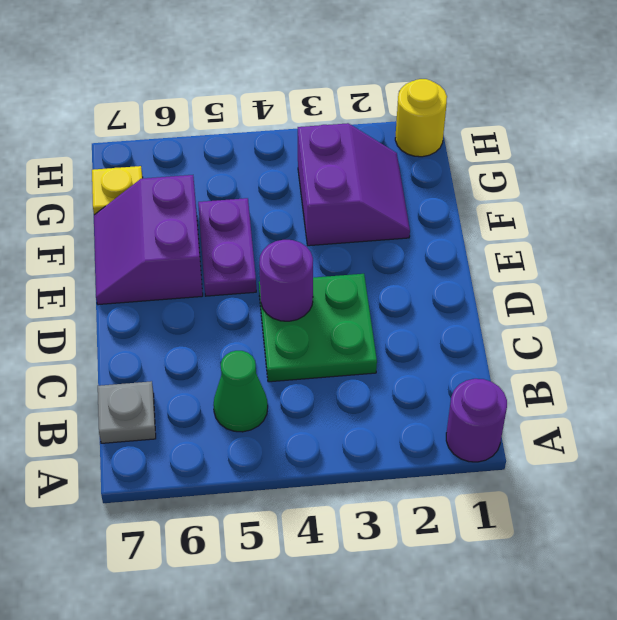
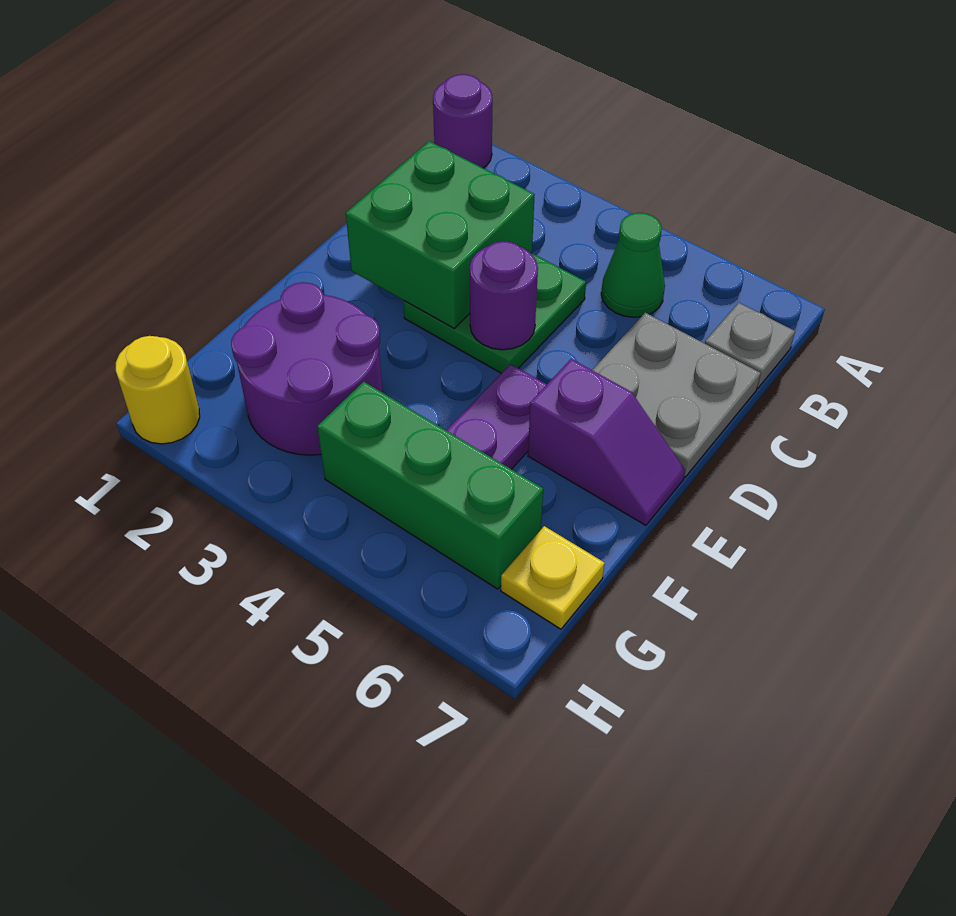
none -> green 2x2 brick [346,141,535,328]
none -> grey 2x2 plate [592,313,761,477]
purple 2x2 slope [94,175,203,305] -> purple 1x2 slope [528,359,685,525]
purple 2x2 slope [298,123,410,246] -> purple 2x2 round brick [231,282,383,455]
none -> green 1x3 brick [317,382,543,589]

